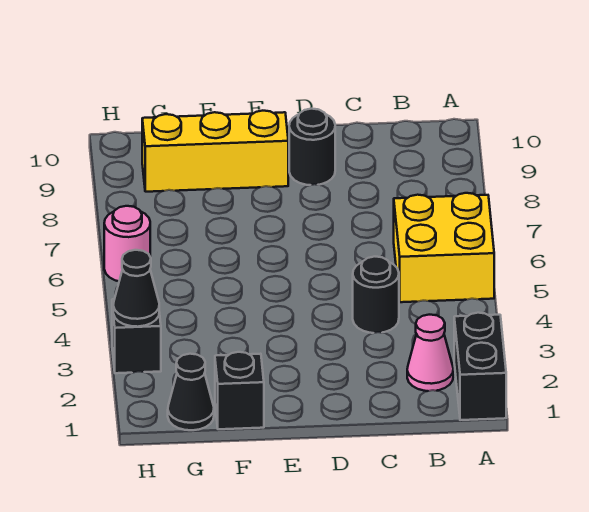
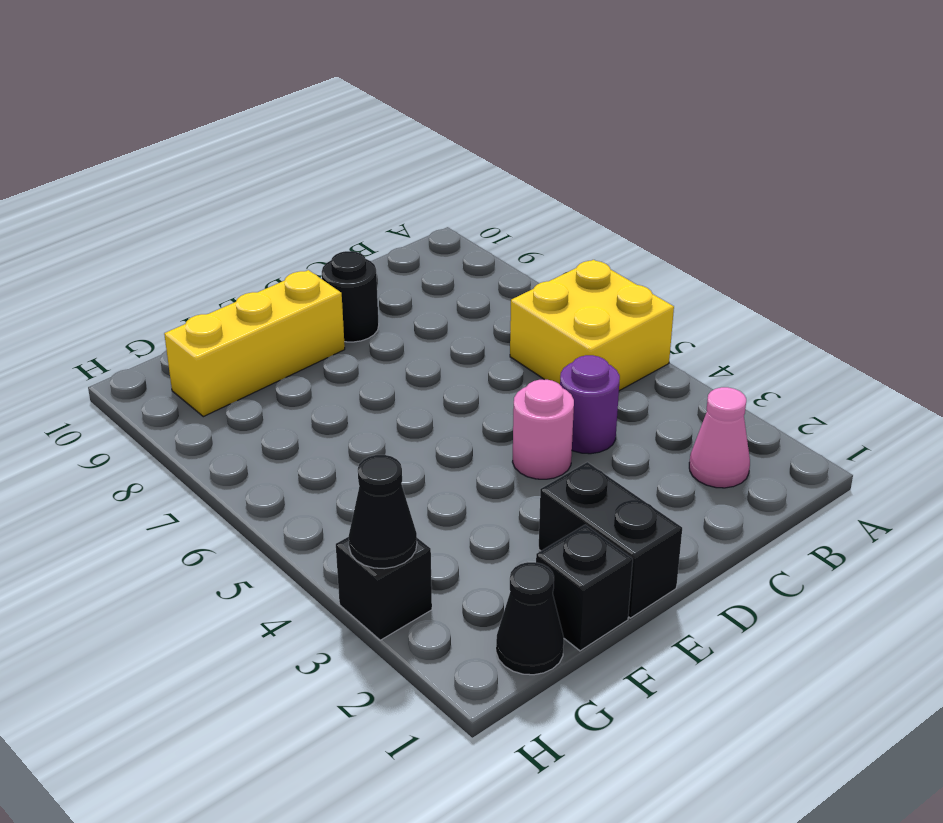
black 1x2 brick [454,313,506,420] -> black 1x2 brick moved to [539,462,682,618]
black 1x1 round brick [353,257,399,333] -> purple 1x1 round brick [560,355,620,454]
pink 1x1 round brick [104,206,150,281] -> pink 1x1 round brick moved to [513,380,574,479]

